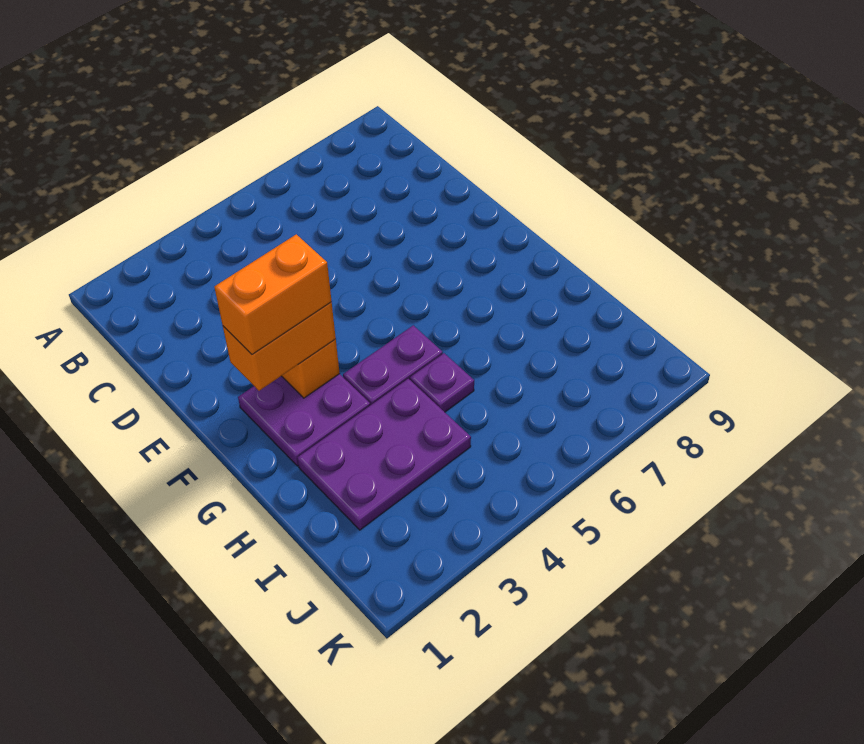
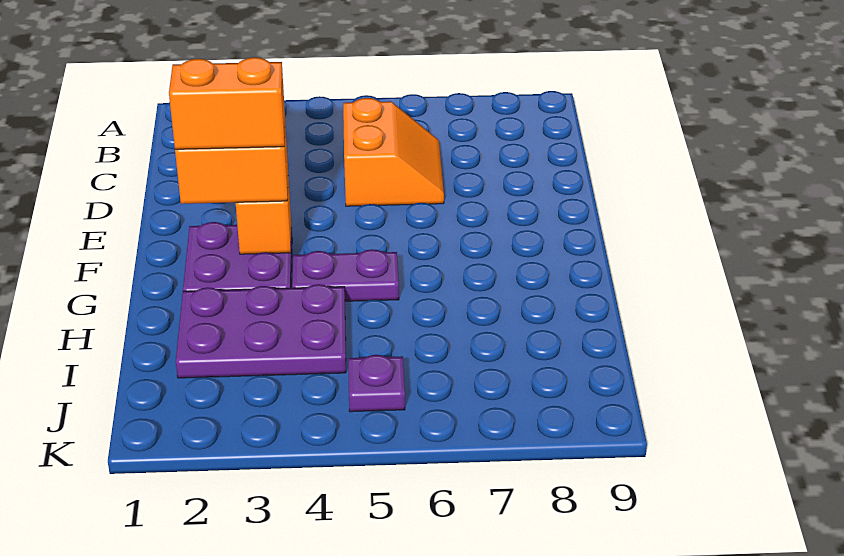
none -> orange 2x2 slope [343,98,444,206]
purple 1x1 plate [410,353,474,412] -> purple 1x1 plate moved to [348,355,405,412]

